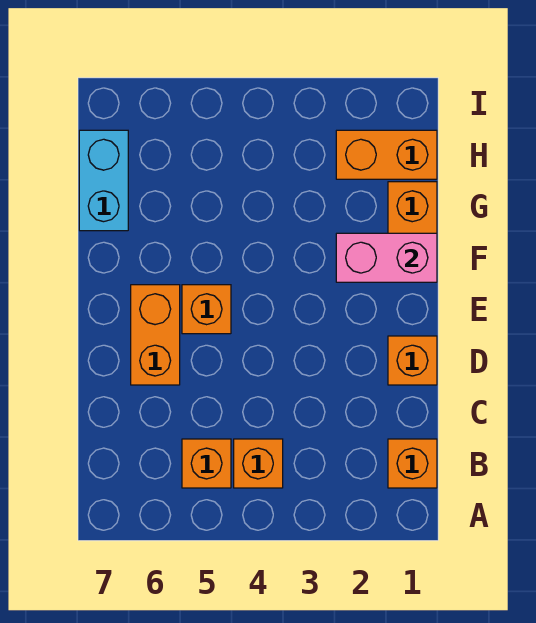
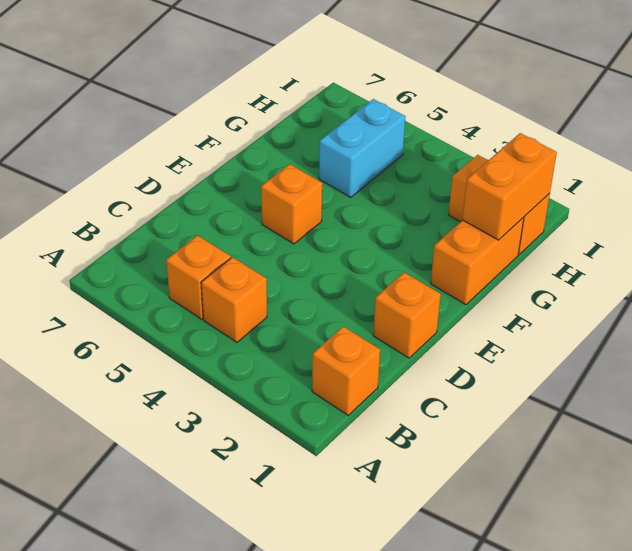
orange 1x2 brick [131,285,180,385] -> orange 1x2 brick moved to [462,133,557,240]
pink 1x2 brick [336,233,437,282] -> none
cyan 1x2 brick [79,130,128,231] -> cyan 1x2 brick moved to [319,99,405,197]

